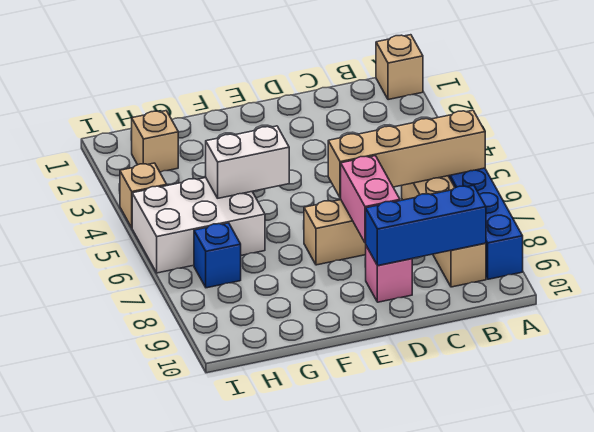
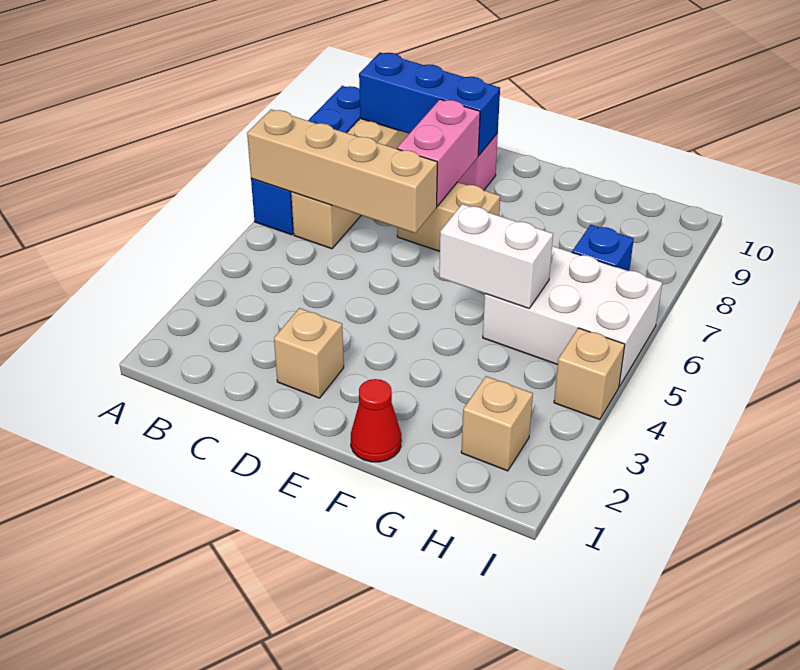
tan 1x1 brick [376,35,423,100] -> tan 1x1 brick moved to [274,308,344,398]
none -> red 1x1 cone [351,379,401,462]

